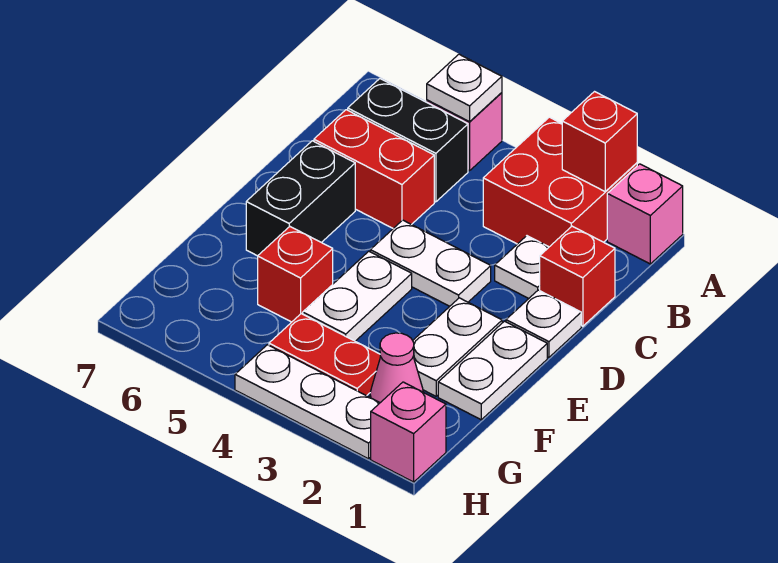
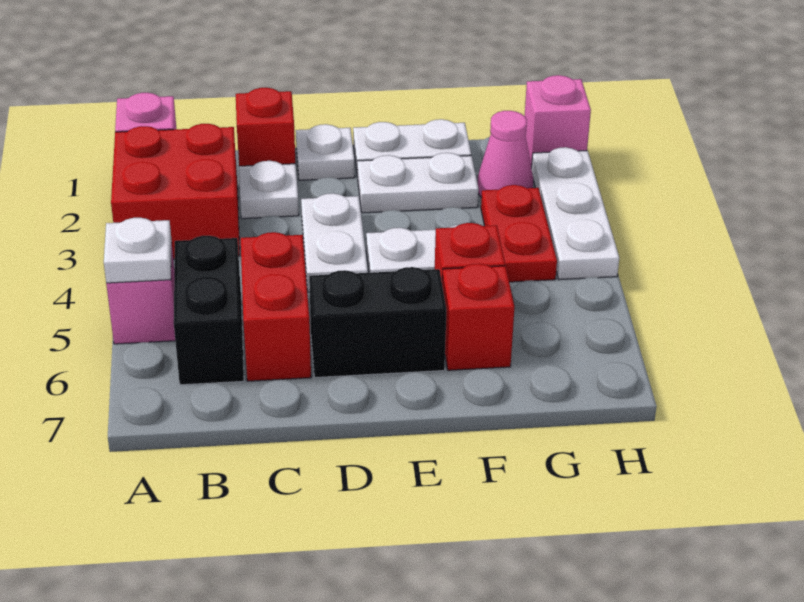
red 1x1 brick [562,92,637,192] -> red 1x1 brick moved to [442,264,514,370]

